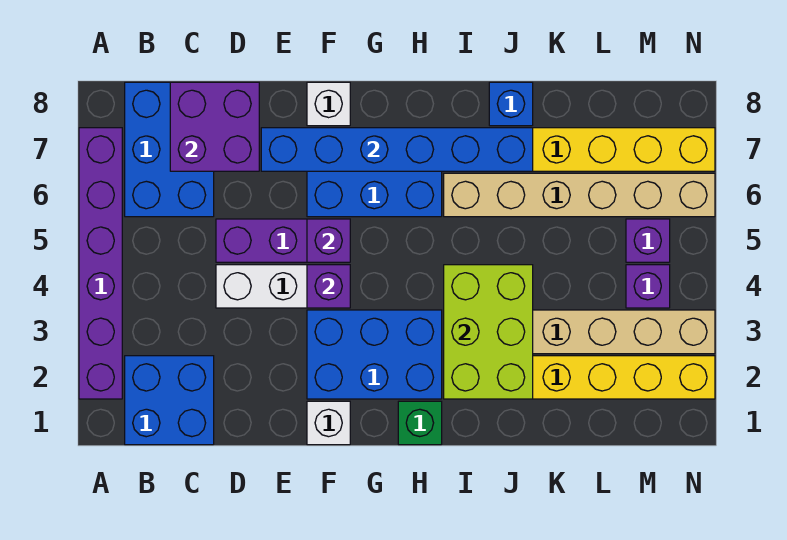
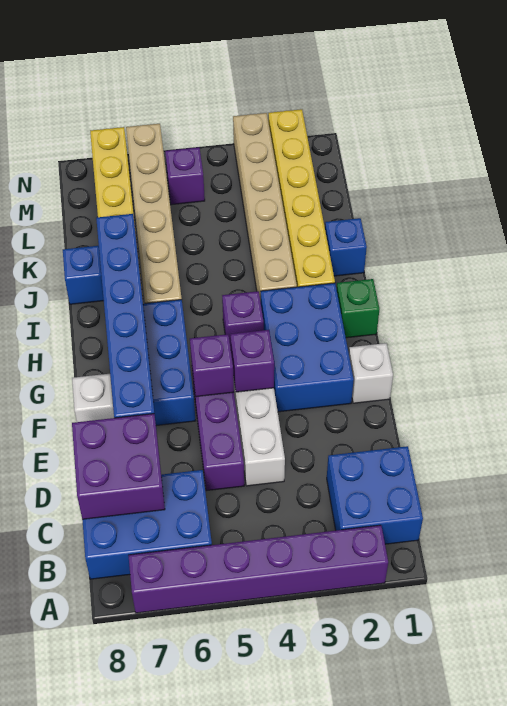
lime 2x3 brick [444,265,533,399] -> none
none -> blue 1x1 brick [325,218,367,276]
purple 1x1 brick [626,265,670,308] -> purple 1x1 brick moved to [222,291,264,348]

